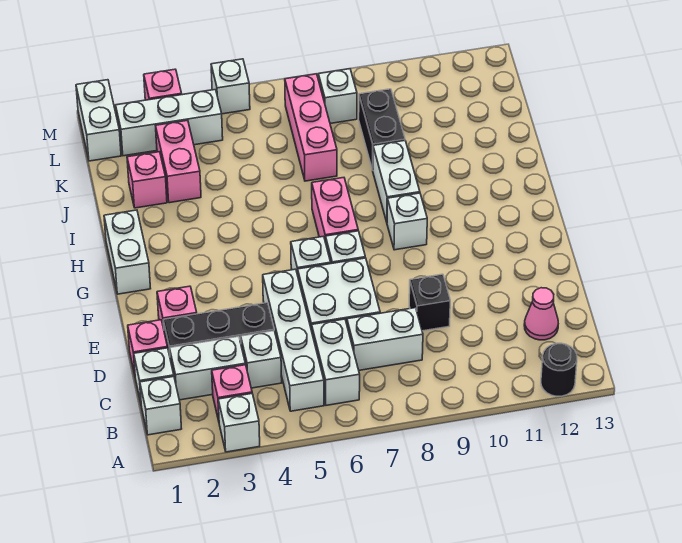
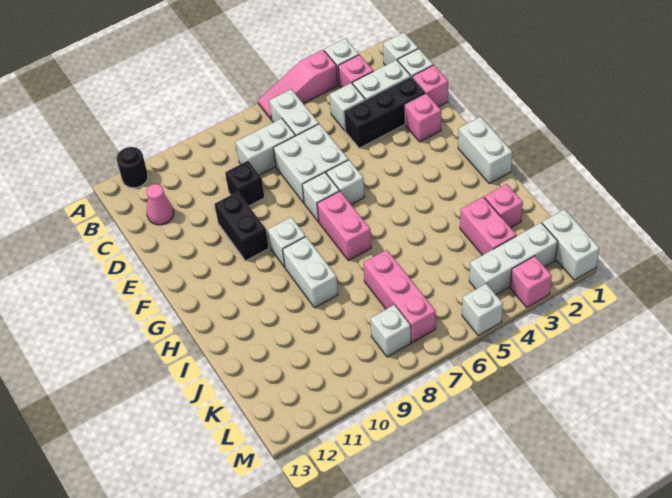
none -> pink 1x3 slope [258,50,338,120]
white 1x4 brick [263,269,324,411] -> none
black 1x2 brick [359,89,405,170] -> black 1x2 brick moved to [215,192,269,261]

